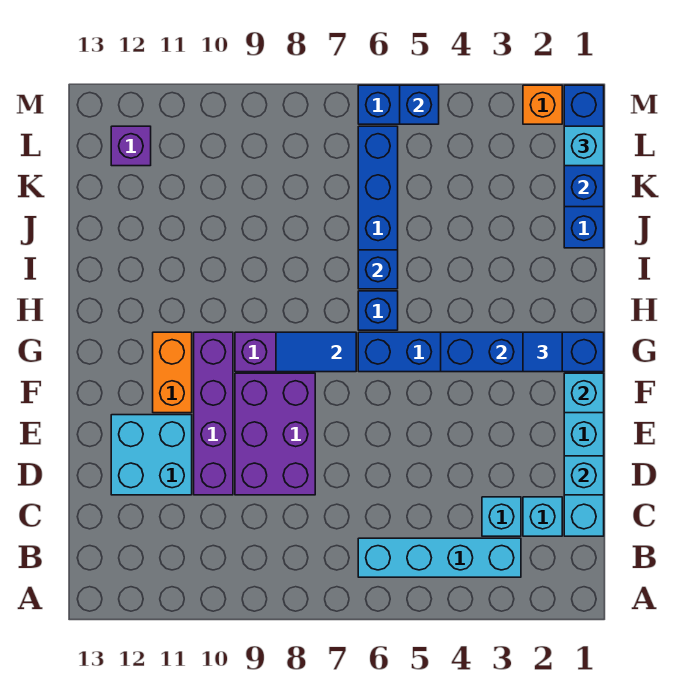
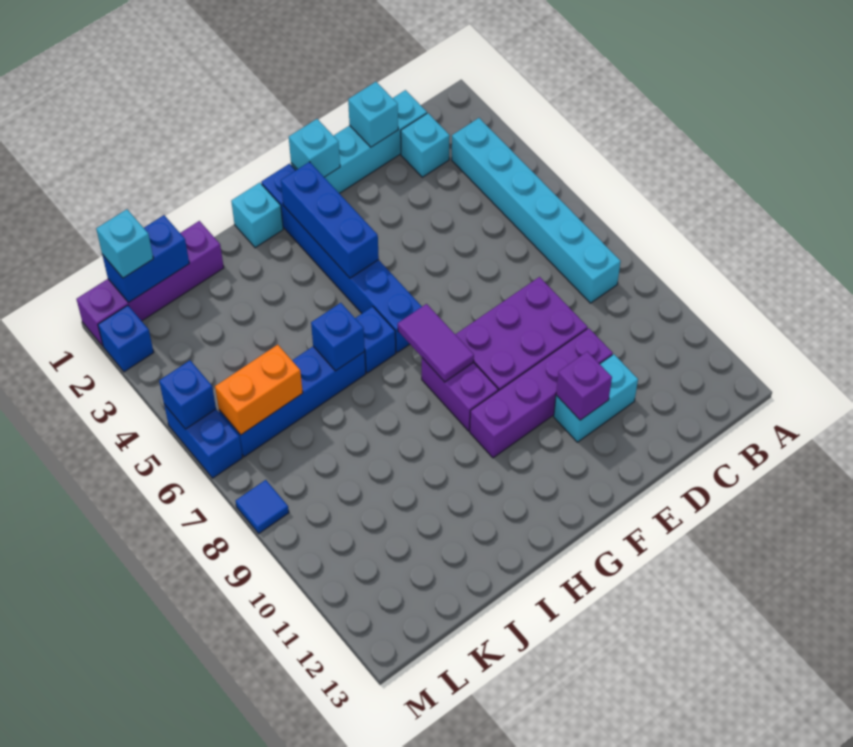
cyan 1x4 brick [358,538,521,577] -> cyan 1x6 brick [452,118,621,303]
cyan 1x1 brick [482,497,521,536] -> cyan 1x1 brick moved to [231,183,283,248]
cyan 2x2 brick [111,415,192,495] -> cyan 1x2 brick [554,354,638,442]
orange 1x2 brick [153,332,192,413] -> orange 1x2 brick moved to [215,345,303,435]
blue 1x1 tile [523,332,562,372] -> blue 1x1 tile moved to [236,480,289,533]
blue 1x2 tile [276,332,356,372] -> purple 1x2 tile [398,304,474,382]
blue 1x4 brick [564,85,604,248] -> purple 1x4 brick [76,221,224,346]
purple 1x1 brick [111,126,151,166] -> purple 1x1 brick moved to [556,351,612,420]
orange 1x1 brick [523,85,562,124] -> blue 1x1 brick [98,305,154,372]

